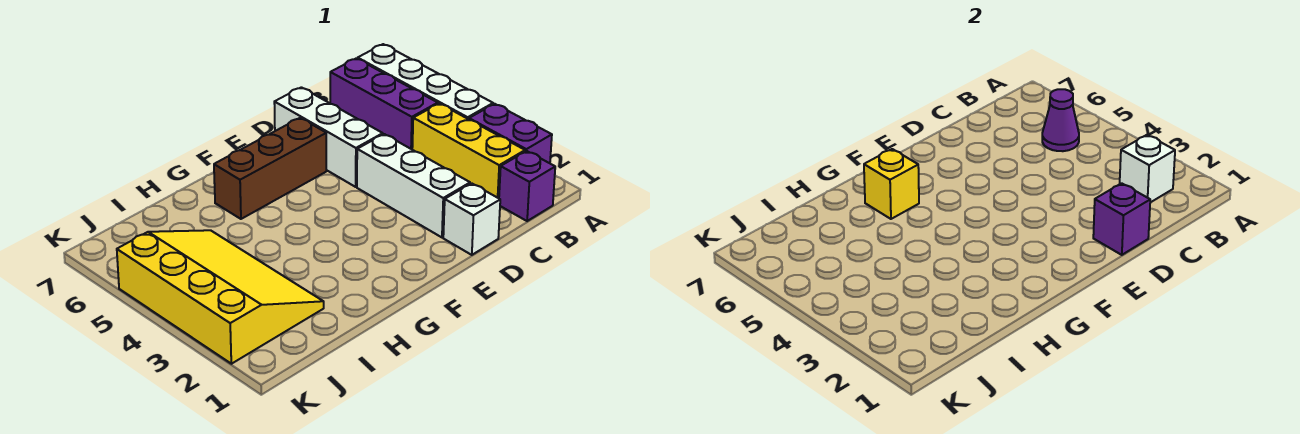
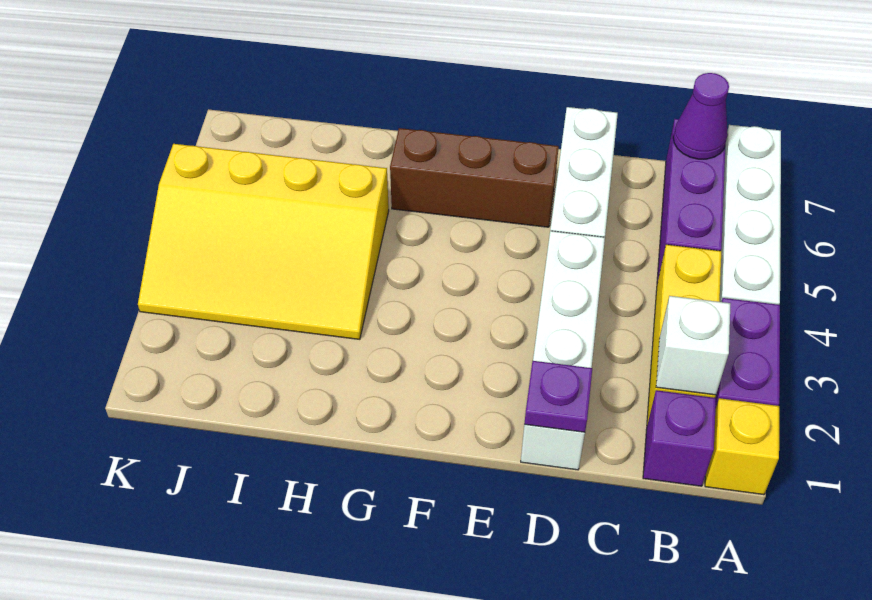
purple 1x1 cone [1042,89,1079,151] -> purple 1x1 cone moved to [673,73,729,159]
purple 1x1 brick [1093,183,1150,255] -> purple 1x1 plate [524,361,592,432]
yellow 1x1 brick [864,149,919,219] -> yellow 1x1 brick moved to [705,398,779,495]
yellow 3x4 slope [117,230,324,364] -> yellow 3x4 slope turned to [138,144,389,339]

